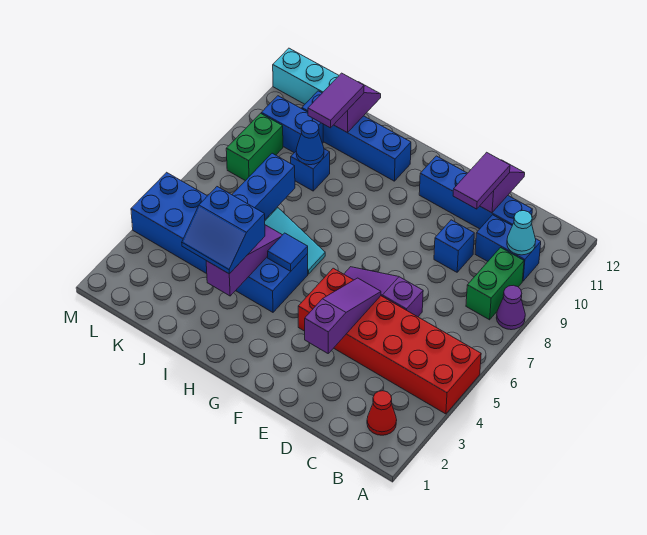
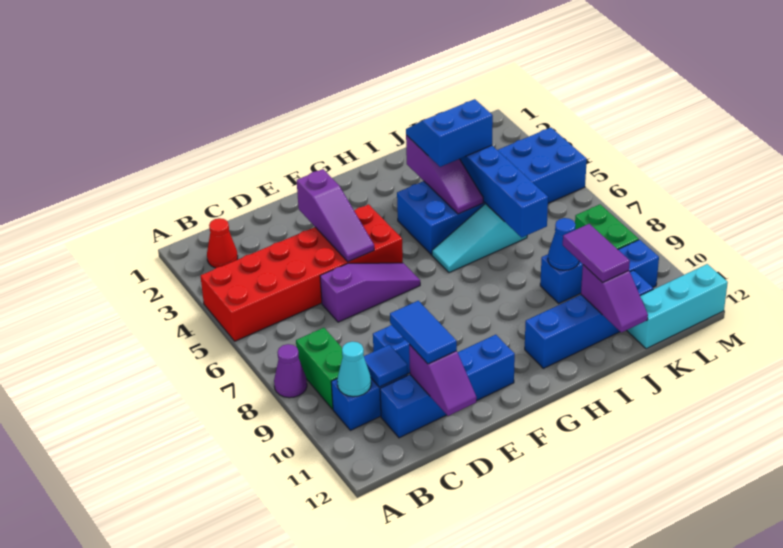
purple 1x2 tile [453,152,510,209] -> blue 1x2 tile [390,301,457,364]
blue 1x1 tile [268,233,308,271] -> blue 1x1 tile moved to [364,345,408,387]

